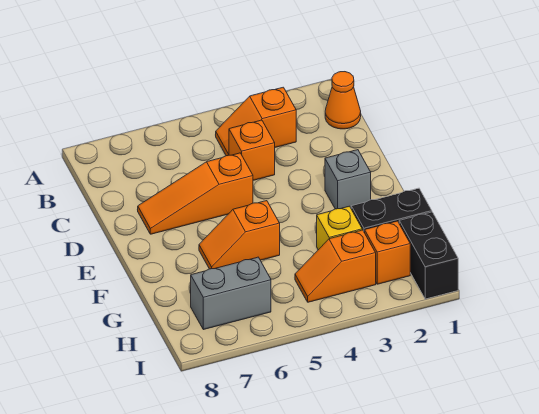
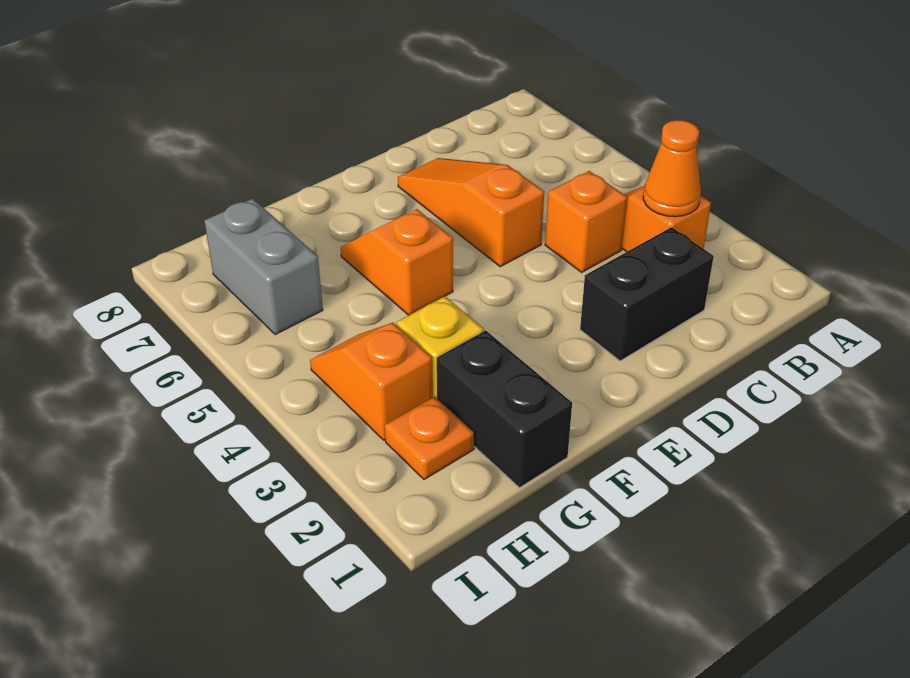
orange 1x1 cone [325,72,361,129] -> orange 1x1 cone moved to [643,120,701,217]
grey 1x1 brick [325,150,371,209] -> none
black 1x2 brick [399,212,458,299] -> black 1x2 brick moved to [580,227,714,361]
orange 1x1 brick [365,221,410,284] -> orange 1x1 plate [385,397,474,480]

